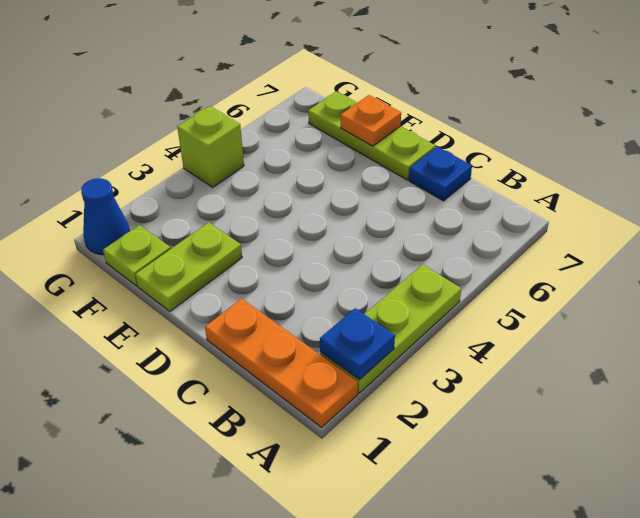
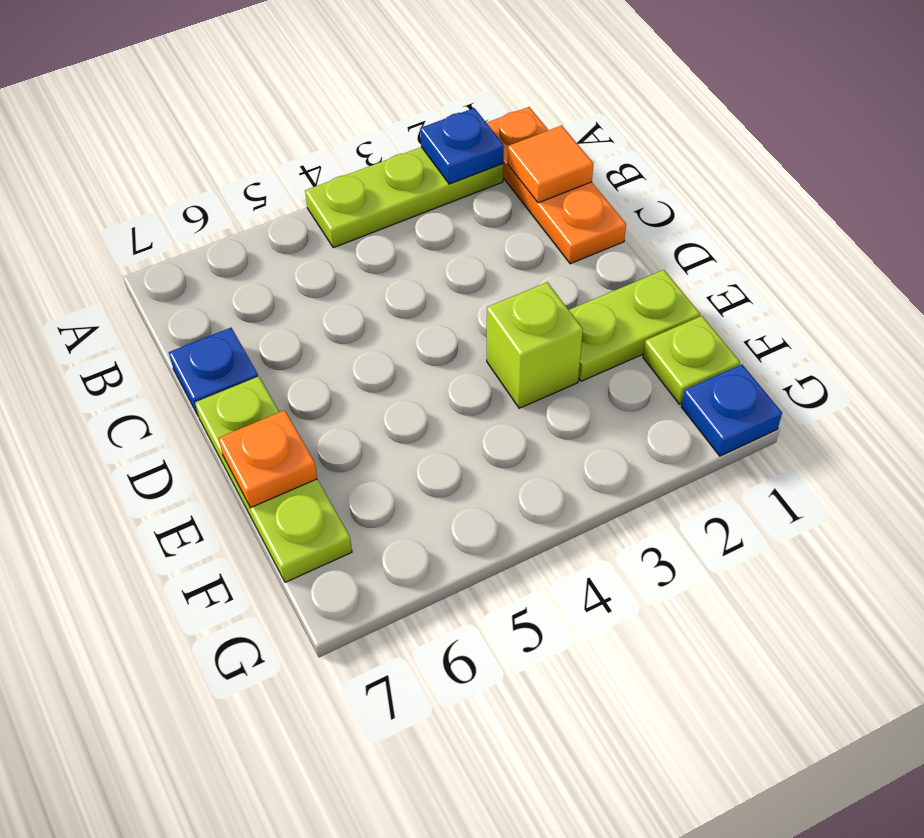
none -> orange 1x1 tile [508,126,593,203]
blue 1x1 cone [81,178,130,255] -> blue 1x1 plate [681,364,782,456]
lime 1x1 brick [177,106,244,187] -> lime 1x1 brick moved to [487,282,583,408]

